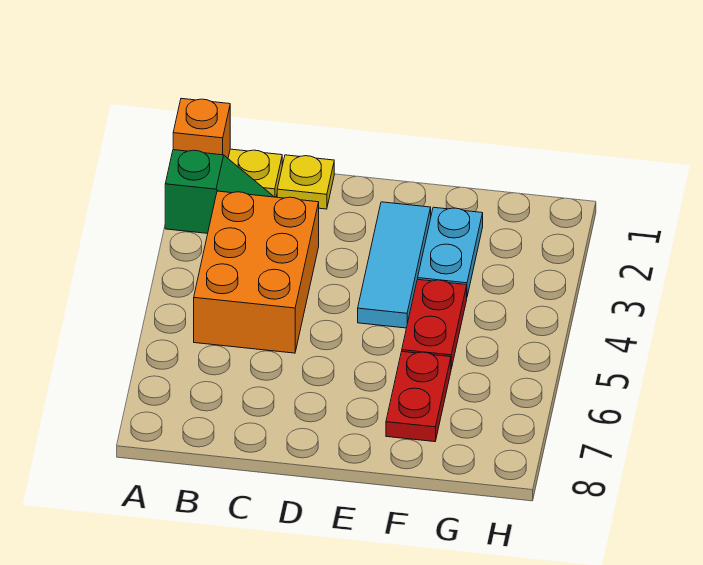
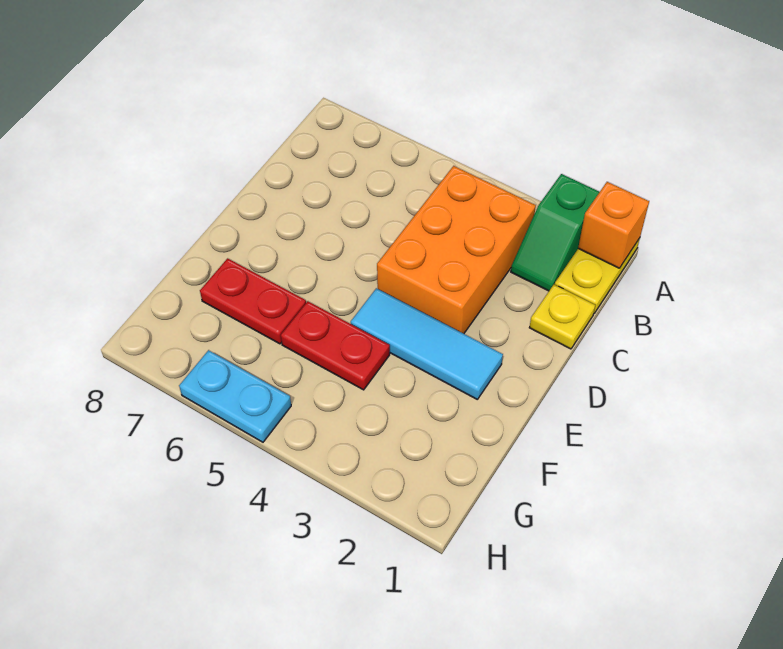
orange 2x3 brick [194,191,319,353] -> orange 2x3 brick turned to [377,166,536,334]
cyan 1x2 plate [418,207,483,296] -> cyan 1x2 plate moved to [179,350,291,442]

